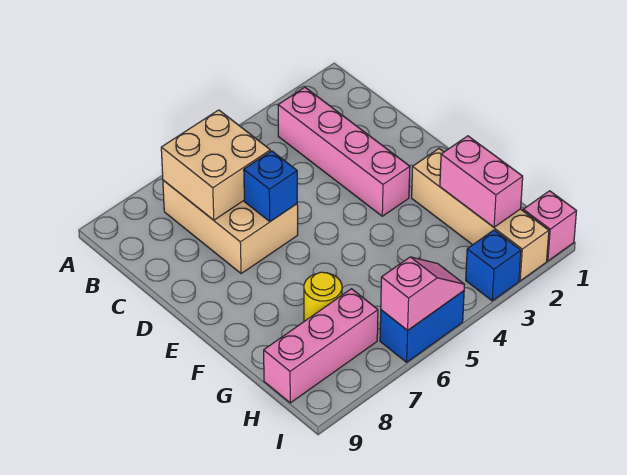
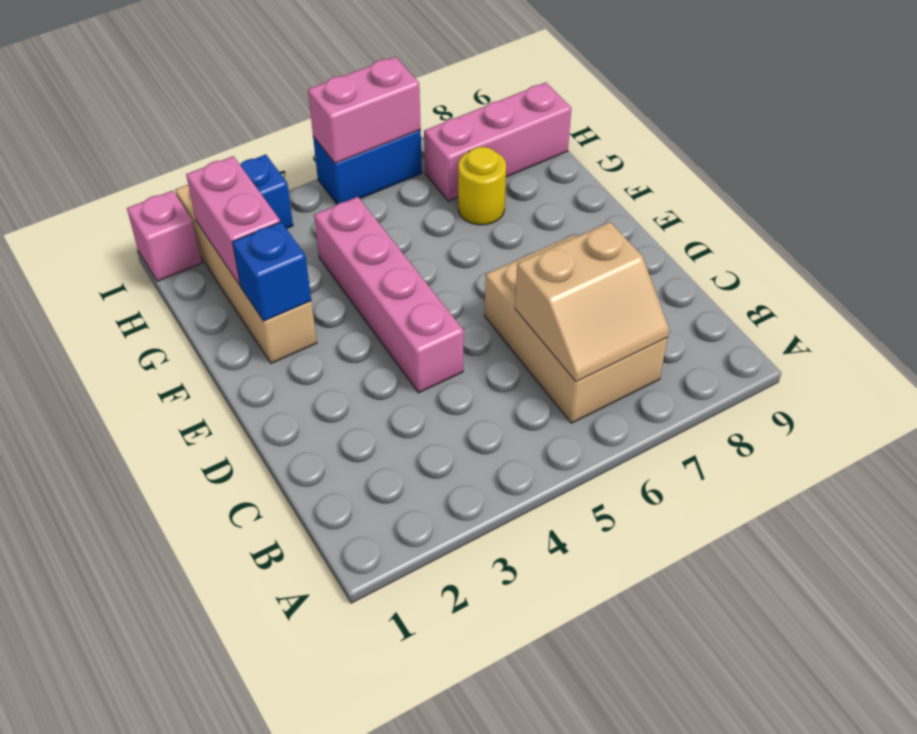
pink 1x4 brick [278,87,410,216] -> pink 1x4 brick moved to [314,197,464,393]
tan 2x2 brick [161,110,270,220] -> tan 2x2 slope [515,222,669,382]
blue 1x1 brick [244,151,297,221] -> blue 1x1 brick moved to [232,222,311,321]
pink 1x2 slope [381,257,464,330] -> pink 1x2 brick [308,57,421,163]

